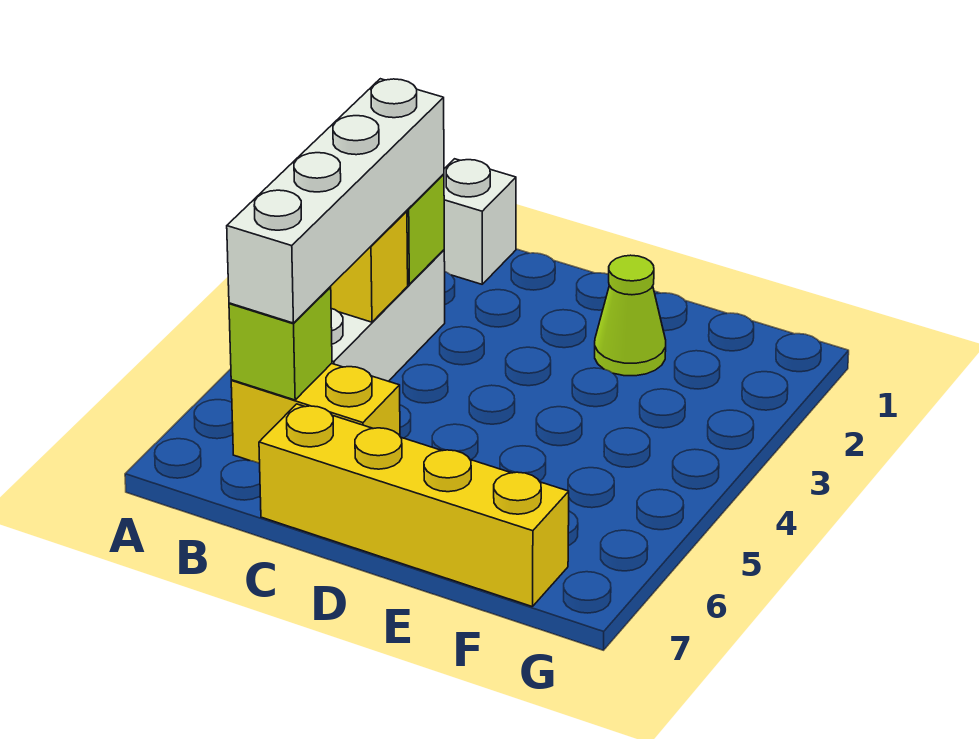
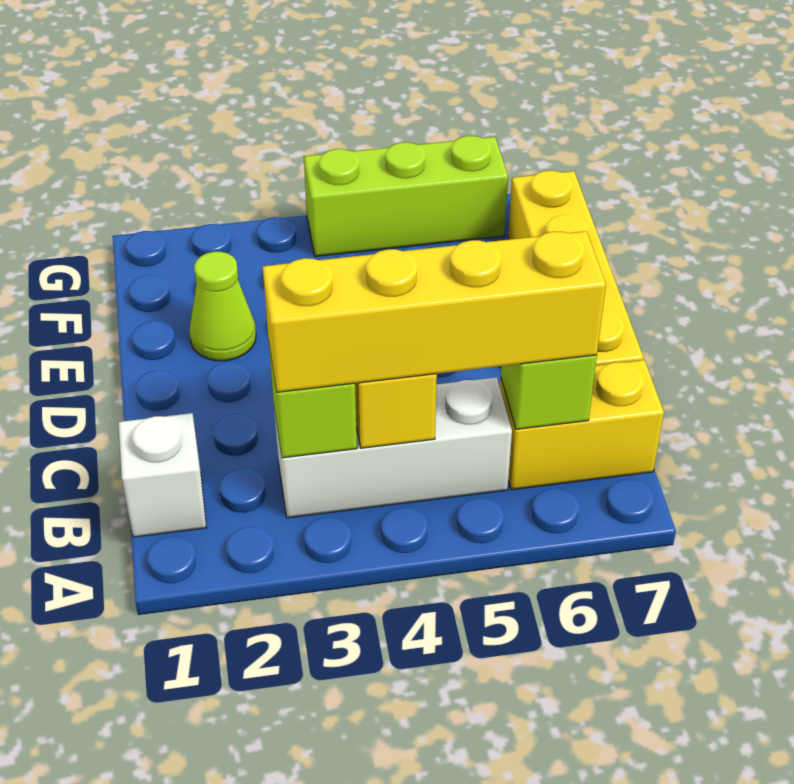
white 1x4 brick [227,79,444,323] -> yellow 1x4 brick [263,231,606,392]
yellow 1x2 brick [231,363,400,463] -> yellow 1x2 brick turned to [500,360,664,490]
none -> lime 1x3 brick [304,136,508,256]

